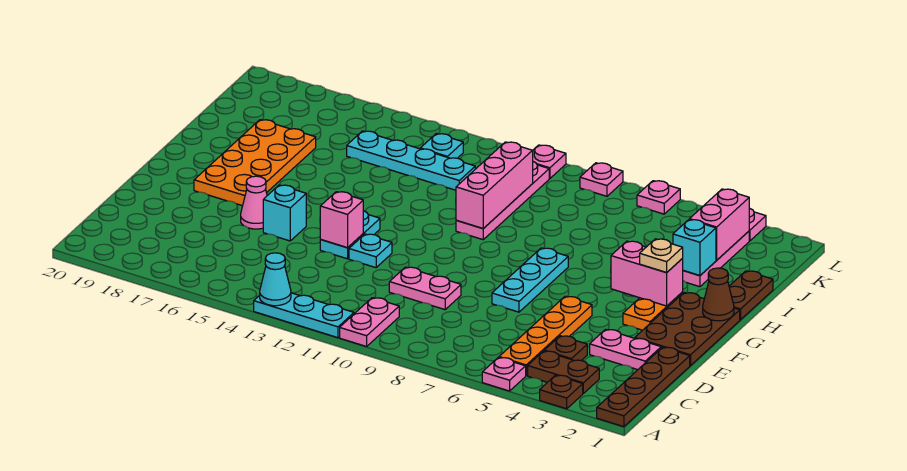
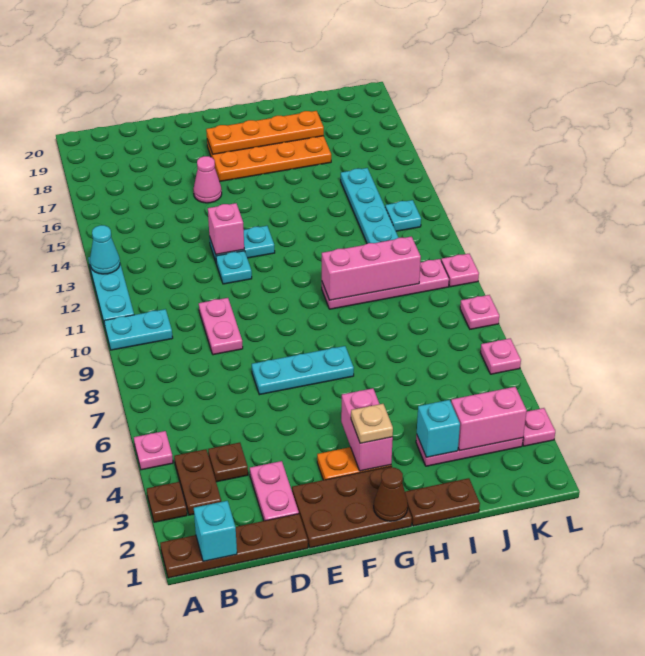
pink 1x2 plate [340,298,399,347] -> cyan 1x2 plate [104,309,173,350]
orange 1x4 plate [499,296,592,376] -> orange 1x4 plate moved to [206,111,324,154]
cyan 1x1 brick [263,185,306,241] -> cyan 1x1 brick moved to [194,501,237,562]

